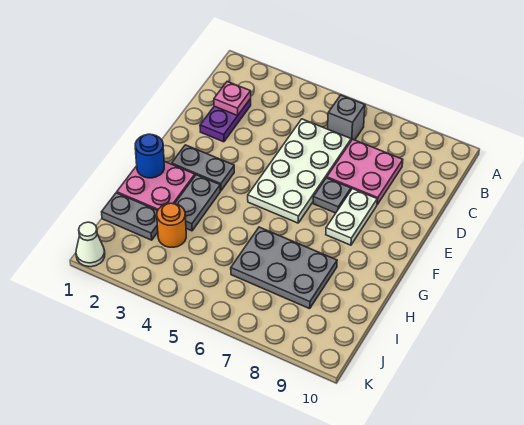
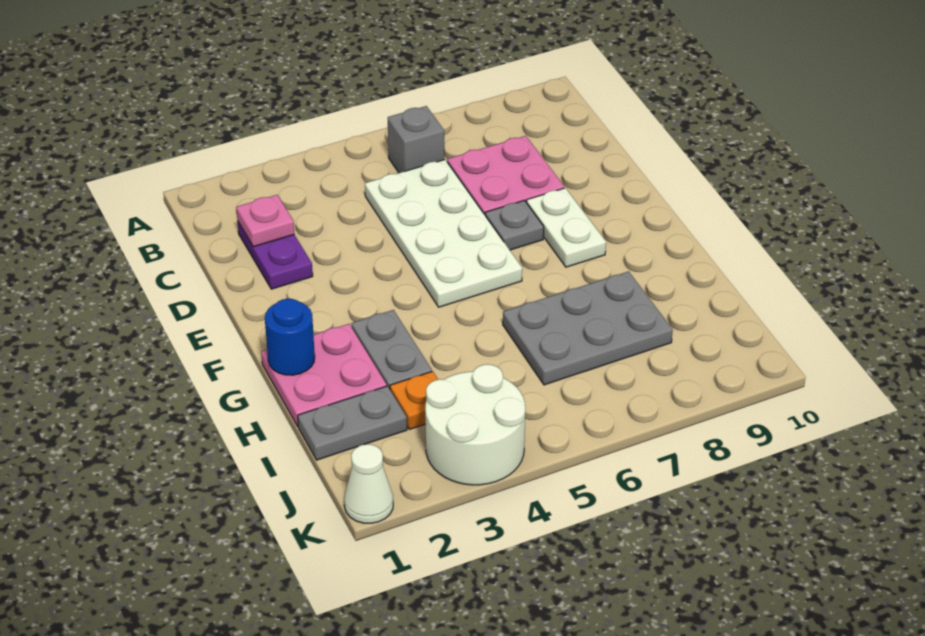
grey 1x2 plate [172,145,234,191] -> none
orange 1x1 round brick [157,203,186,247] -> orange 1x1 plate [390,371,438,429]
none -> white 2x2 round brick [425,364,525,485]

